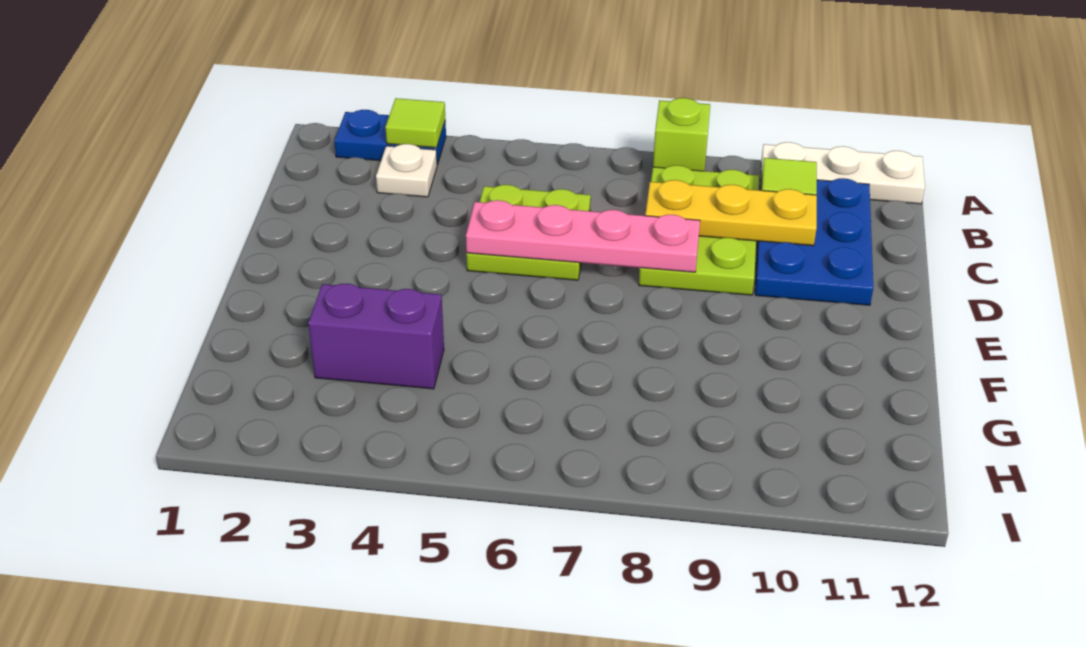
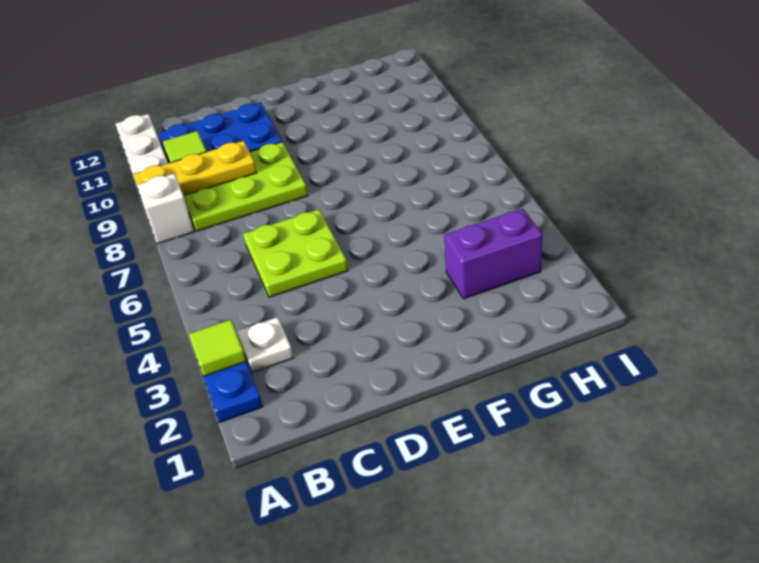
lime 1x1 brick [653,98,710,171] -> white 1x1 brick [137,174,194,244]
yellow 1x3 plate [645,180,817,246] -> yellow 1x3 plate turned to [133,141,257,196]
pink 1x4 plate [466,200,700,272] -> none
purple 1x2 brick [308,284,444,389] -> purple 1x2 brick turned to [444,208,542,299]

